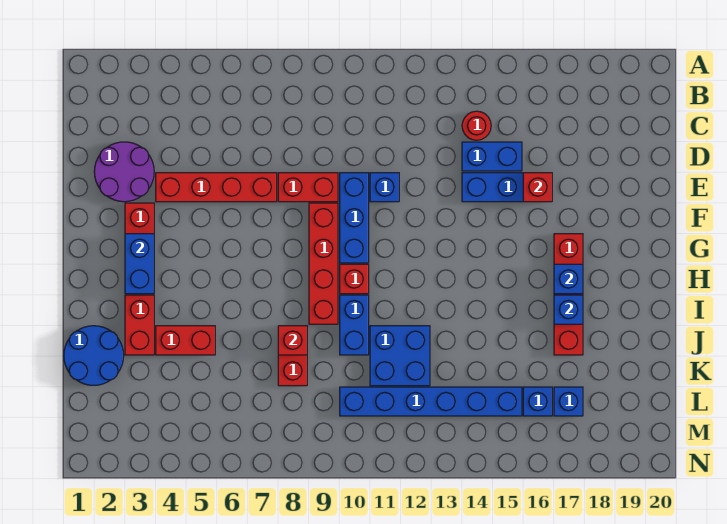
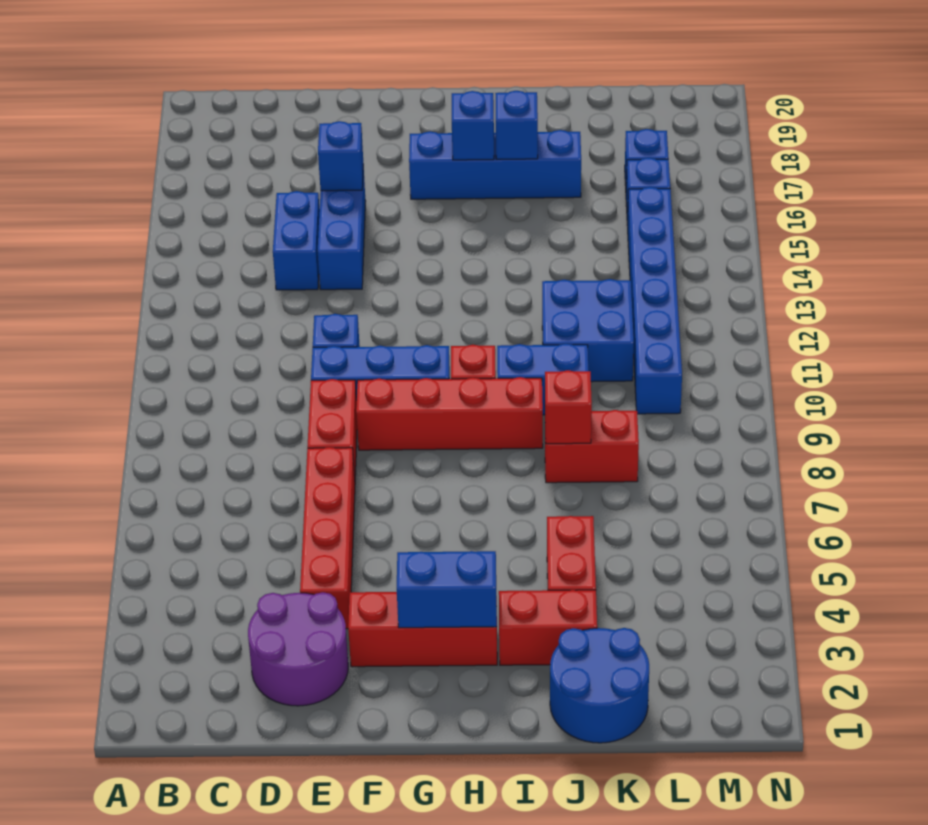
red 1x1 round brick [462,111,491,140] -> none
red 1x1 brick [523,173,552,202] -> blue 1x1 brick [318,121,363,191]
red 1x4 brick [554,234,583,355] -> blue 1x4 brick [409,130,581,199]

